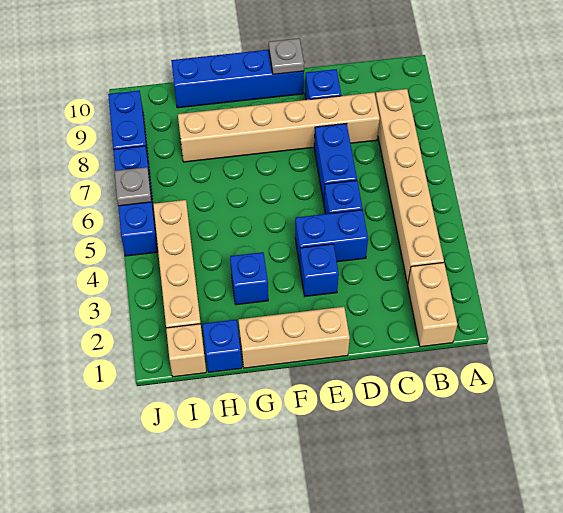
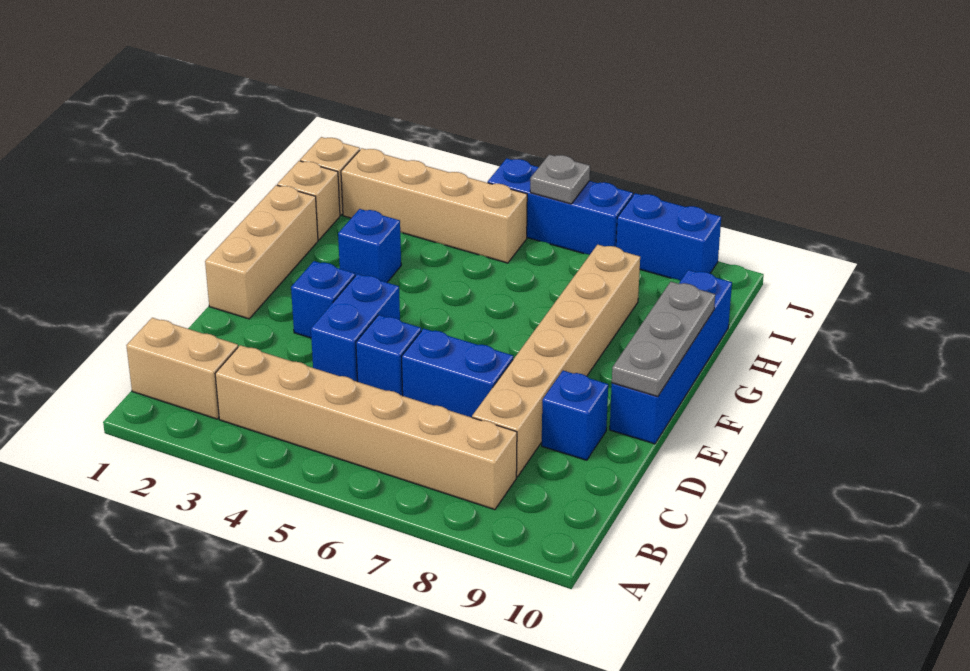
grey 1x1 plate [269,38,304,74] -> grey 1x3 plate [612,282,715,397]
blue 1x1 brick [202,320,242,372] -> tan 1x1 brick [277,161,340,240]

